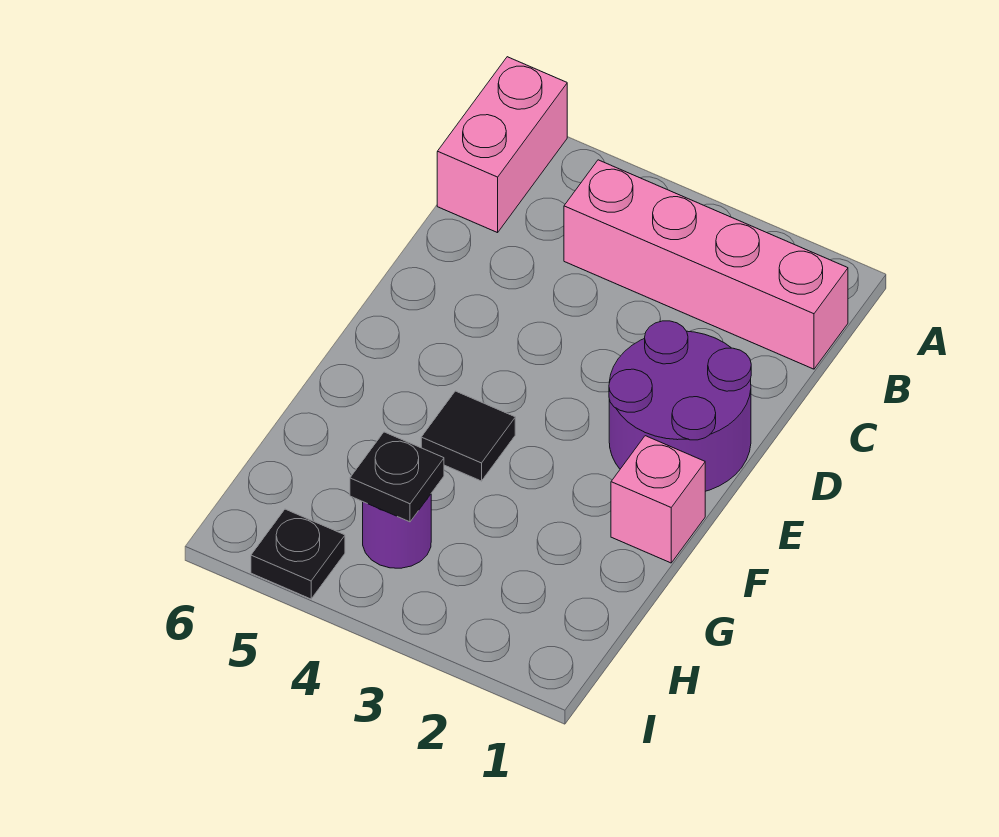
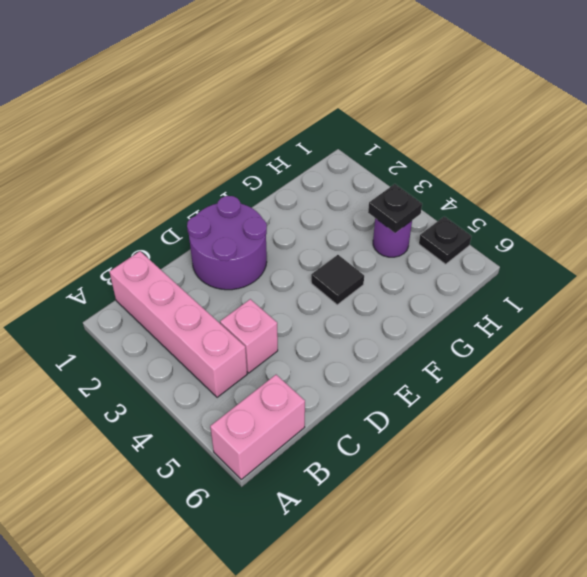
pink 1x1 brick [611,436,705,563] -> pink 1x1 brick moved to [220,299,278,373]

